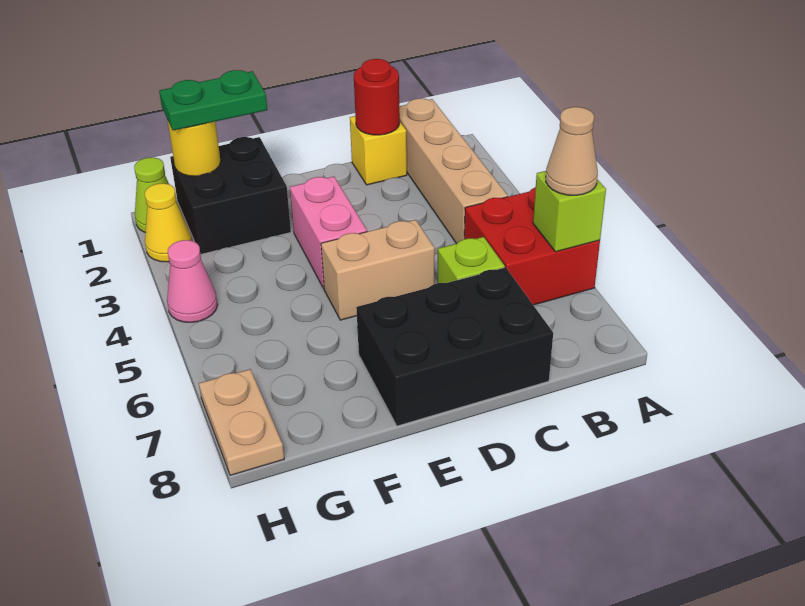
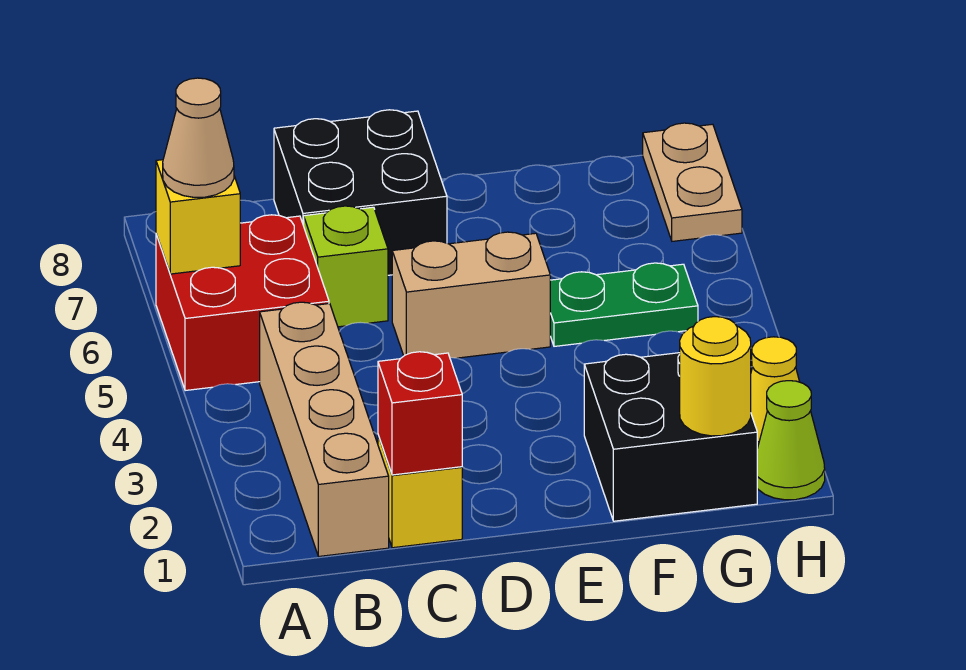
lime 1x1 brick [533,171,606,252] -> yellow 1x1 brick [156,160,240,274]
red 1x1 round brick [354,59,400,135] -> red 1x1 brick [378,352,462,475]
black 2x3 brick [356,267,553,426] -> black 2x2 brick [274,110,447,275]
pink 1x2 brick [290,177,367,288] -> none
green 1x2 plate [159,70,267,130] -> green 1x2 plate moved to [550,263,698,346]
pink 1x1 cone [167,240,218,322] -> none

